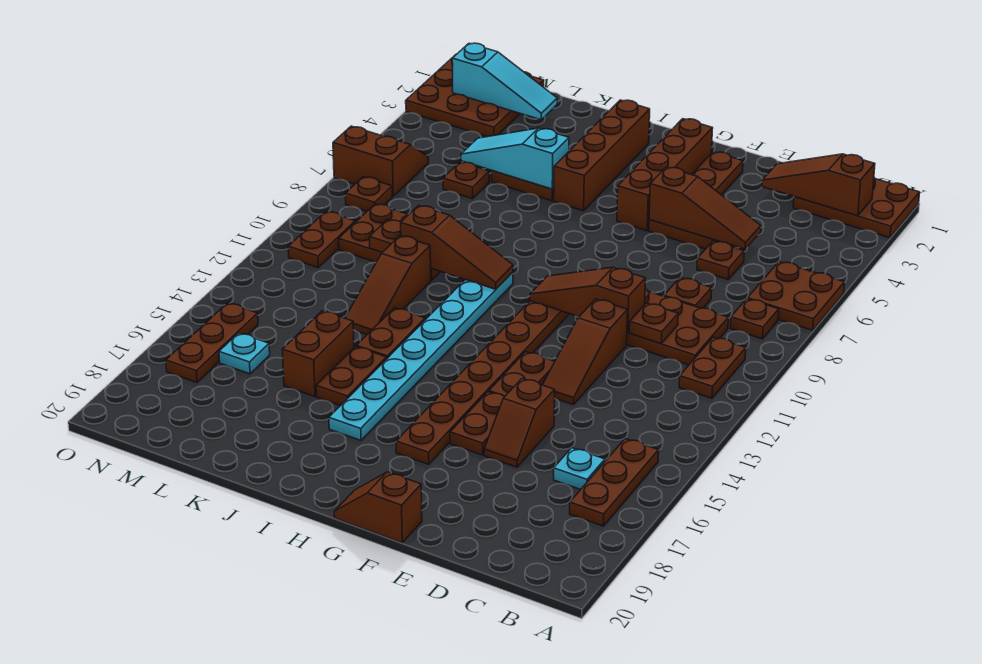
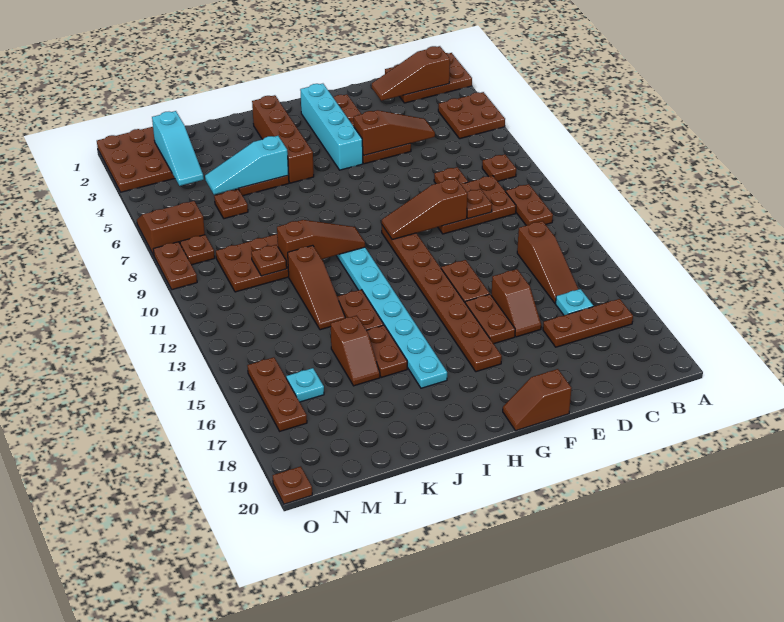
brown 2x2 plate [747,262,844,330] -> brown 2x2 plate moved to [438,92,505,139]
brown 1x3 plate [570,438,659,526] -> brown 1x3 plate turned to [543,299,633,347]
brown 1x1 plate [697,241,744,279] -> brown 1x1 plate moved to [273,466,312,504]
brown 1x3 slope [543,299,628,405] -> brown 1x3 slope moved to [517,221,578,303]
brown 1x4 brick [617,119,713,231] -> cyan 1x4 brick [300,84,363,170]
brown 1x2 brick [282,311,354,396] -> brown 1x2 slope [331,316,380,386]
cyan 1x3 slope [452,43,557,120] -> cyan 1x3 slope turned to [152,111,204,186]
brown 1x2 plate [288,212,355,267] -> brown 1x2 plate moved to [153,242,197,290]

